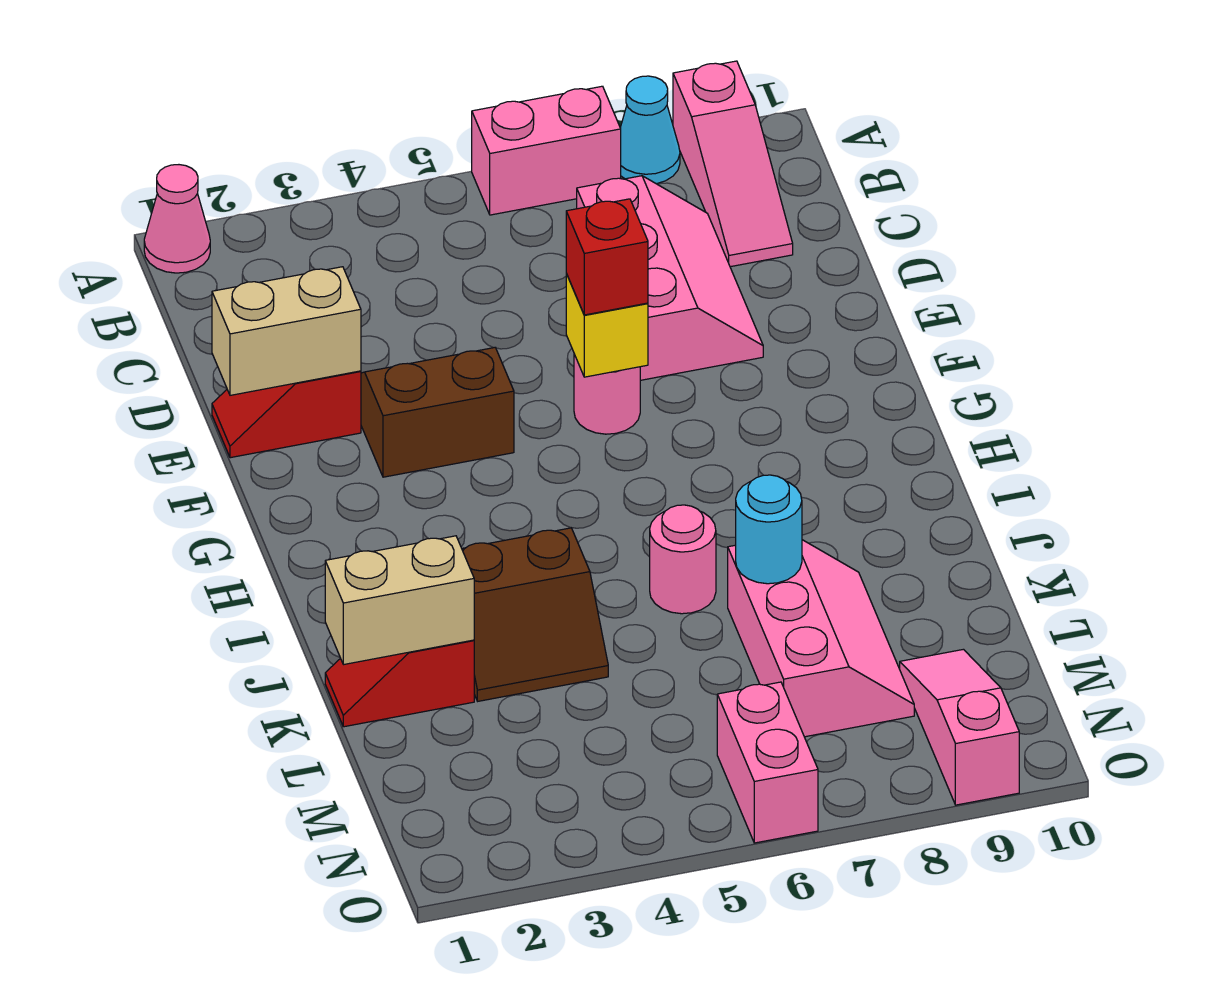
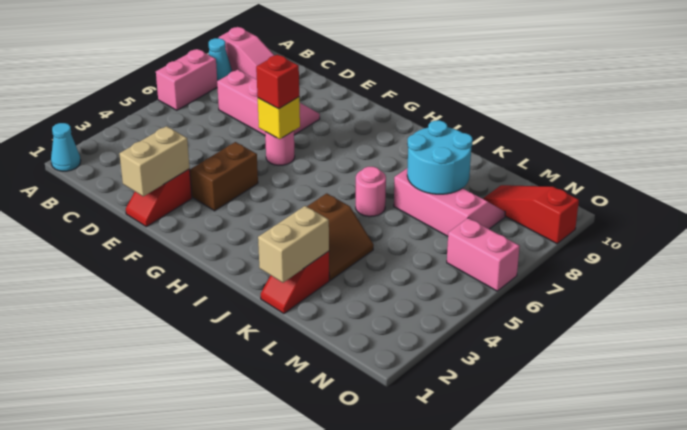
pink 1x1 cone [144,165,210,273] -> cyan 1x1 cone [51,123,81,171]
cyan 1x1 round brick [736,475,802,584] -> cyan 2x2 round brick [407,120,473,194]
pink 1x3 slope [900,649,1019,805] -> red 1x3 slope [483,185,579,244]

